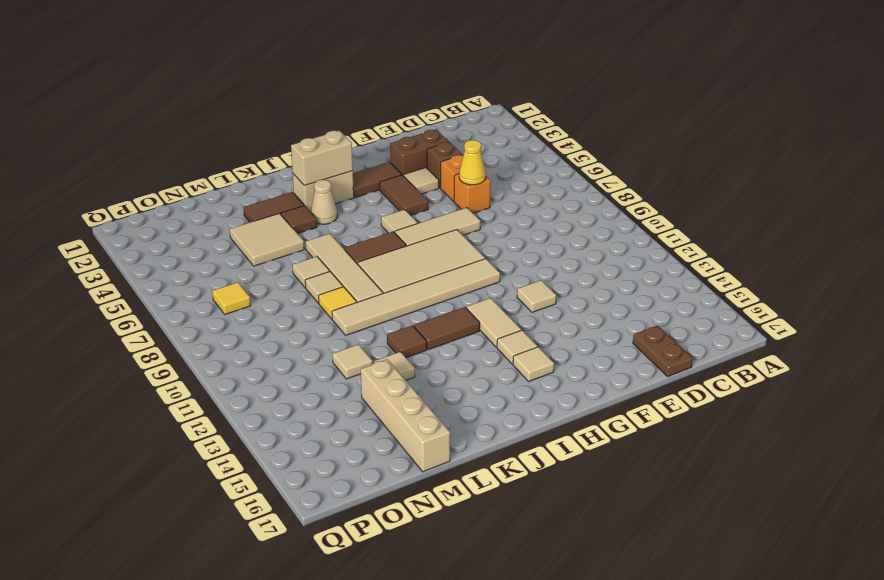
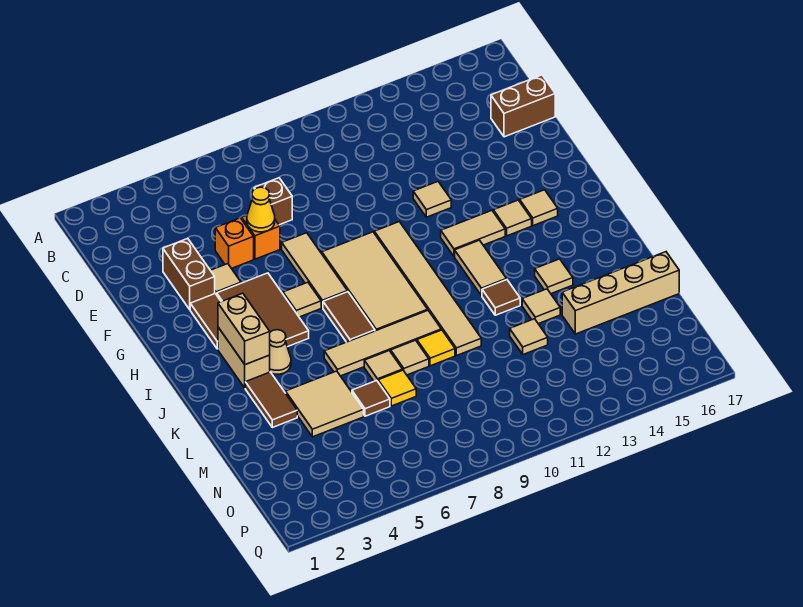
brown 1x2 plate [633,326,693,376] -> brown 1x2 brick [491,75,555,137]
brown 1x1 brick [427,142,462,188] -> brown 1x1 brick moved to [254,178,292,225]
brown 1x2 tile [380,175,428,215] -> brown 2x3 tile [217,273,309,347]
brown 1x2 tile [414,307,480,350] -> tan 1x2 tile [455,240,506,296]
brown 1x1 tile [281,206,317,234] -> brown 1x1 tile moved to [352,381,390,416]
none -> tan 1x1 tile [535,259,573,294]
yellow 1x1 tile [212,282,251,314] -> yellow 1x1 tile moved to [378,370,416,406]

